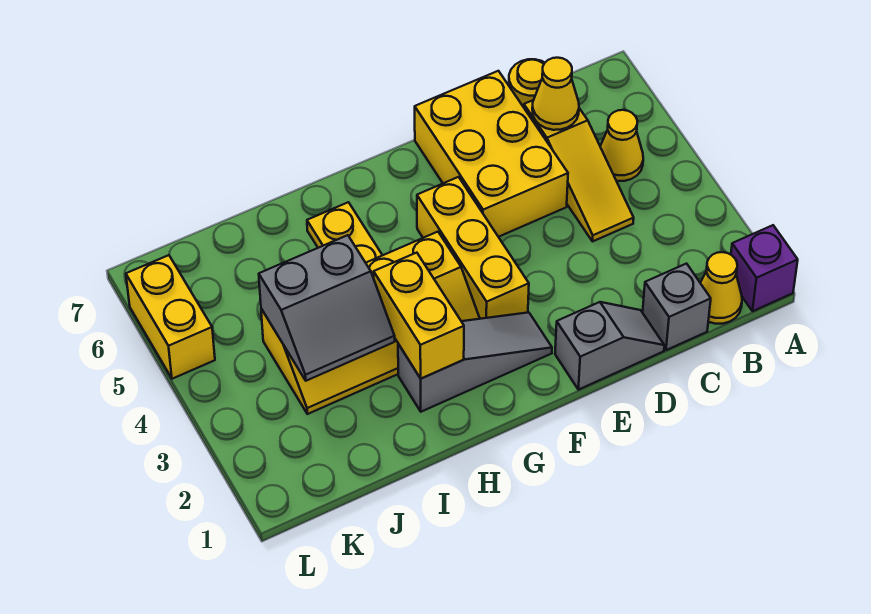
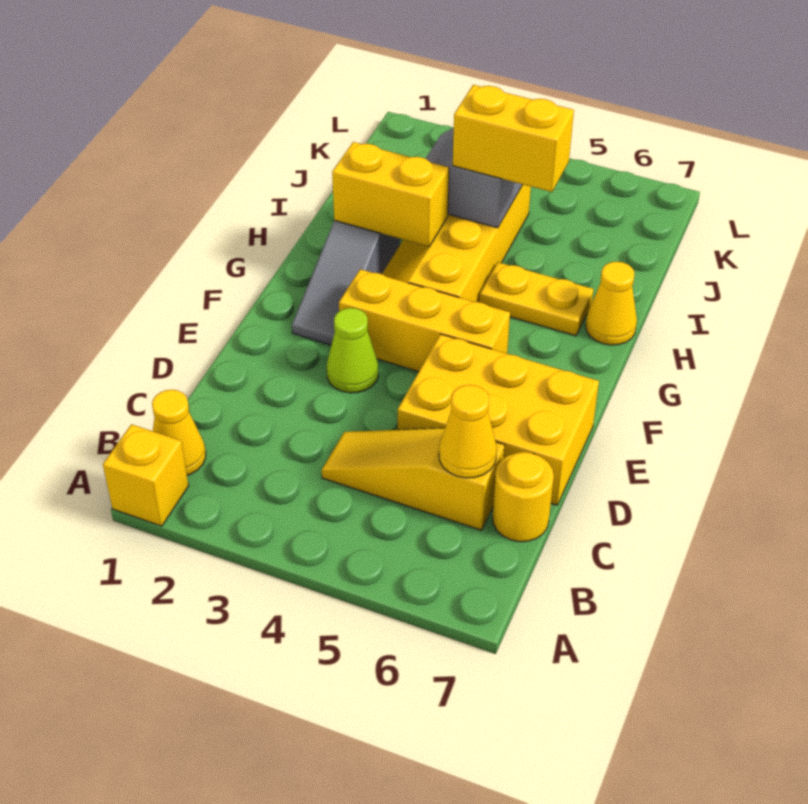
purple 1x1 brick [731,225,798,311] -> yellow 1x1 brick [103,424,189,526]
yellow 1x1 cone [600,110,643,181] -> yellow 1x1 cone moved to [585,262,637,345]
grey 1x1 brick [643,264,711,350] -> none
grey 1x2 slope [555,302,664,390] -> none
none -> lime 1x1 cone [327,308,378,393]
yellow 1x2 brick [126,255,215,379] -> yellow 1x2 brick moved to [453,85,574,192]

